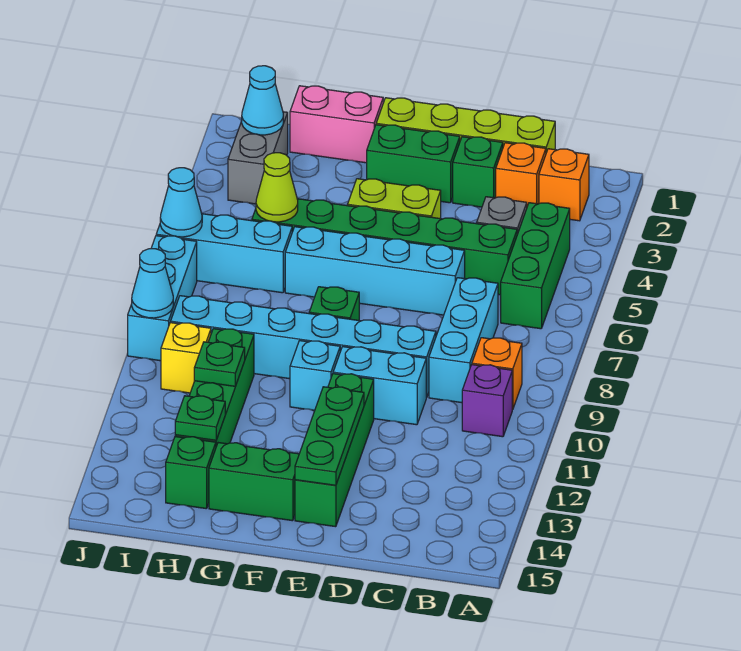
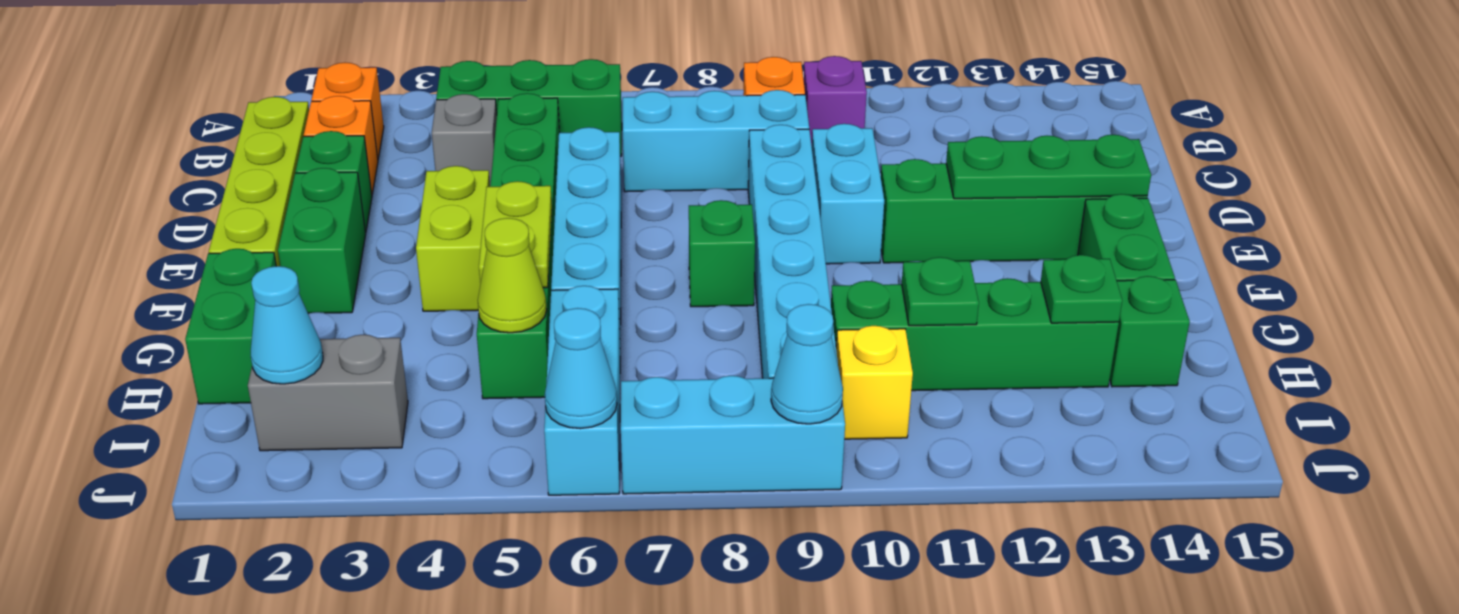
none -> lime 1x2 plate [479,181,552,288]
cyan 1x1 brick [290,341,340,410] -> none
pink 1x2 brick [290,86,383,163] -> green 1x2 brick [185,249,276,404]

